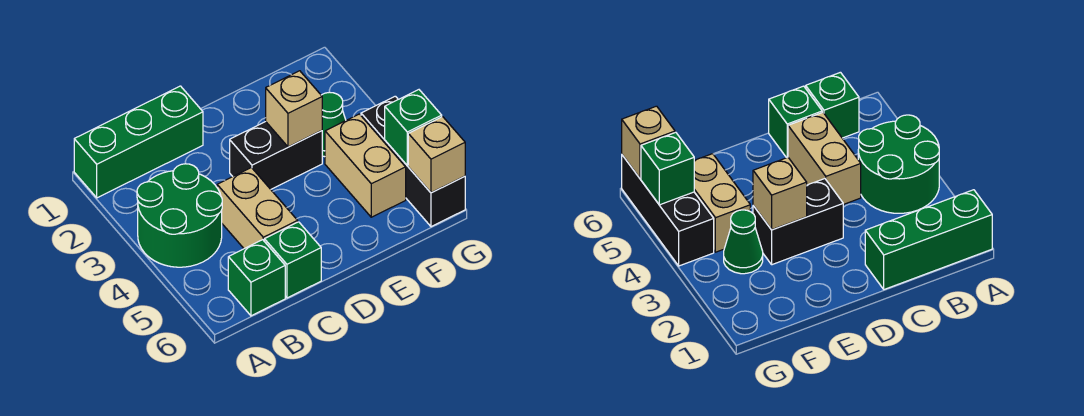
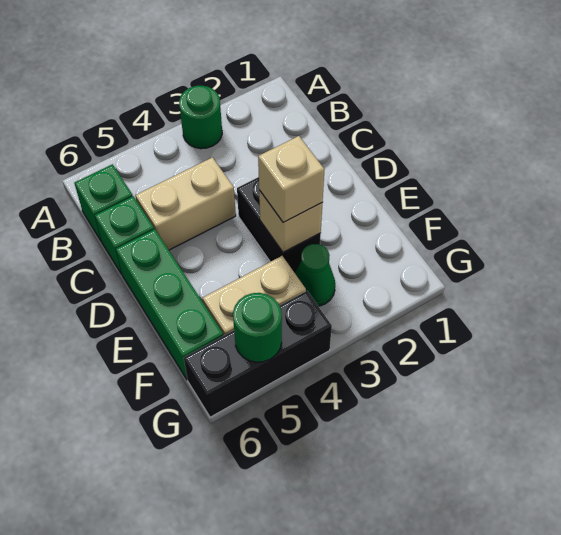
green 1x3 brick [74,86,203,198] -> green 1x3 brick moved to [116,229,223,379]
green 2x2 round brick [137,164,222,267] -> green 1x1 round brick [179,86,222,149]
green 1x1 brick [385,90,442,165] -> green 1x1 round brick [233,293,282,362]
tan 1x1 brick [408,117,465,193] -> tan 1x1 brick moved to [258,136,325,223]

